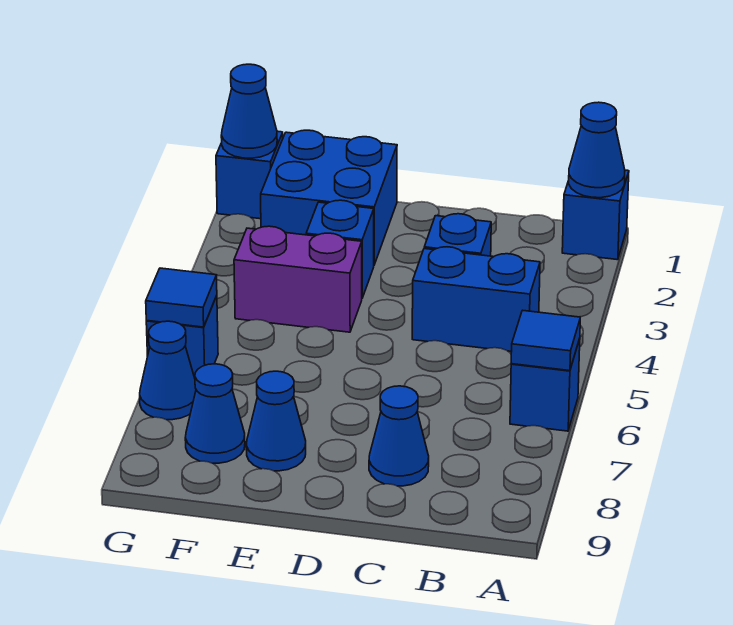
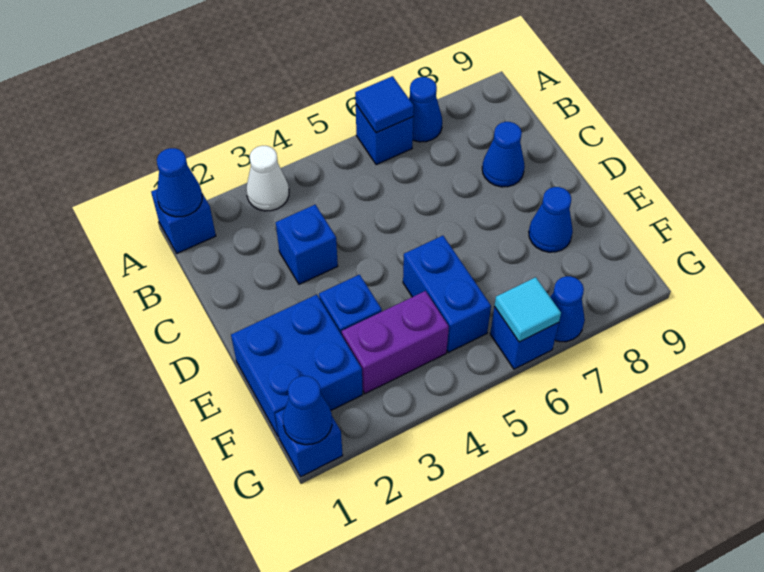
none -> white 1x1 cone [246,146,289,211]
blue 1x2 brick [412,247,540,351] -> blue 1x2 brick moved to [403,236,491,352]
purple 1x2 brick [234,226,362,332] -> purple 1x2 brick turned to [342,291,449,394]
blue 1x1 cone [185,364,245,463] -> blue 1x1 cone moved to [409,77,442,142]
blue 1x1 tile [146,268,217,327] -> cyan 1x1 tile [494,277,561,342]

